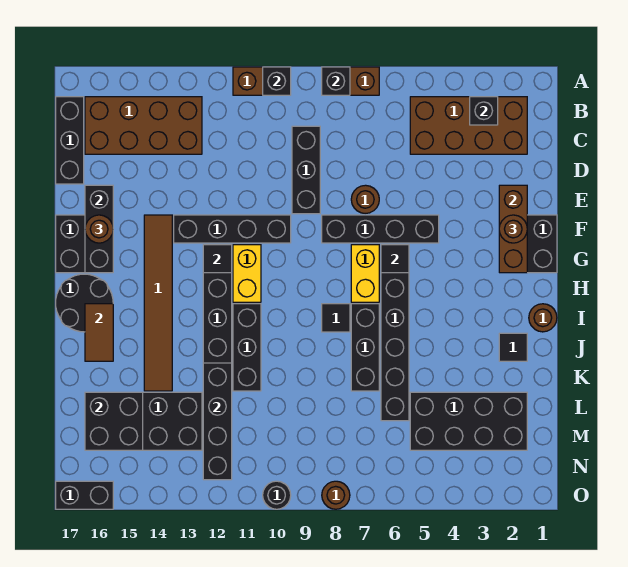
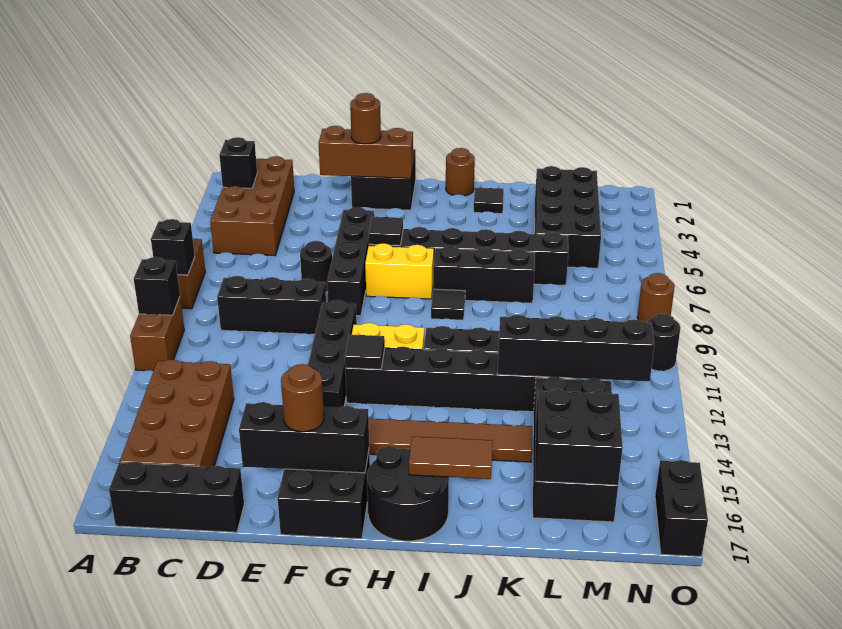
brown 1x1 round brick [351,185,379,214] -> black 1x1 round brick [300,241,332,292]

